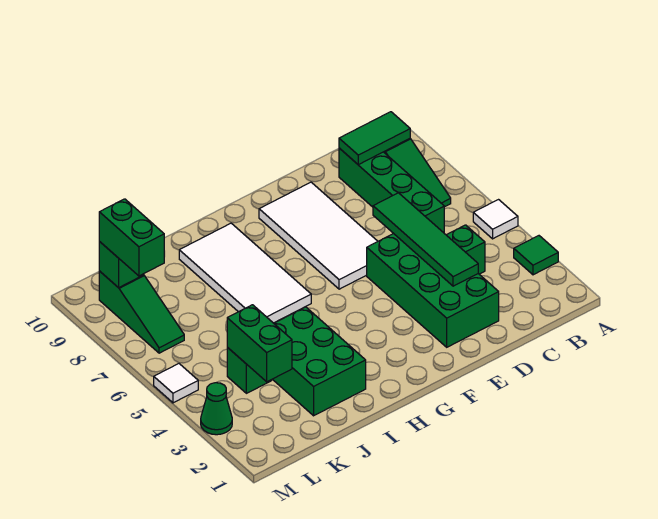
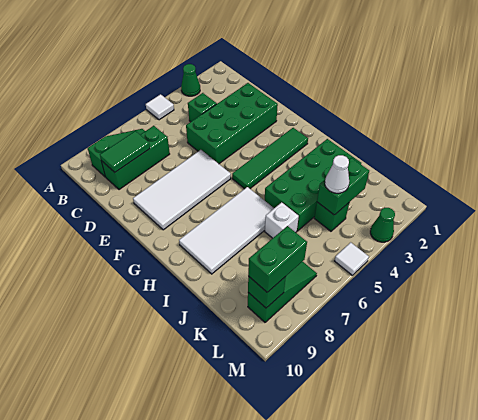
green 1x1 tile [514,236,558,275] -> green 1x1 cone [181,64,200,96]
green 1x2 tile [339,112,410,165] -> green 1x2 tile turned to [100,131,150,172]
green 1x4 brick [339,148,444,233] -> green 1x3 brick [102,126,170,190]
green 1x4 tile [373,193,478,286] -> green 1x4 tile moved to [232,128,308,189]
green 2x3 brick [273,307,366,416] -> green 2x4 brick [265,139,361,231]
none -> white 1x1 brick [265,202,299,238]
none -> white 1x1 cone [325,155,349,193]

